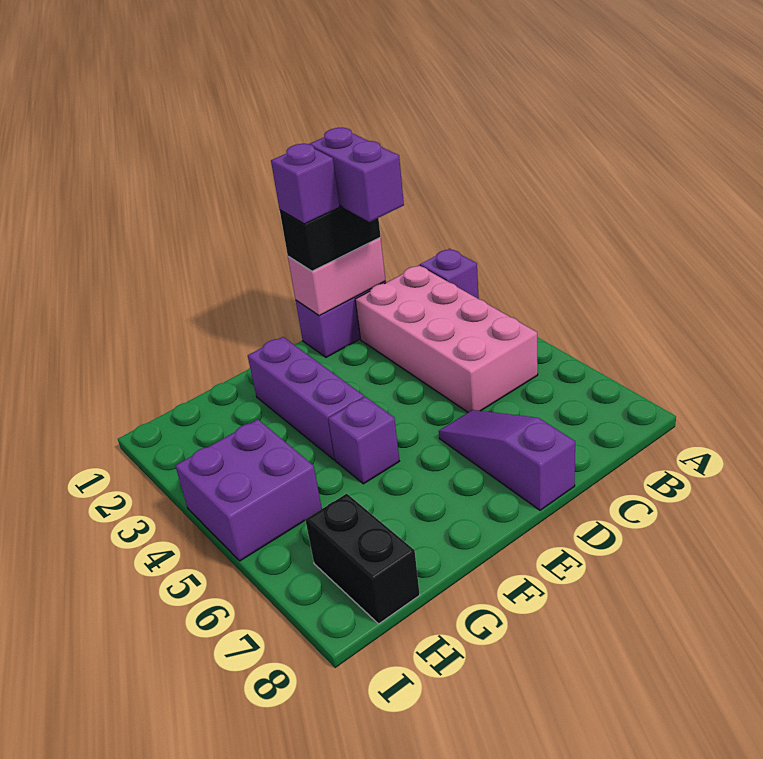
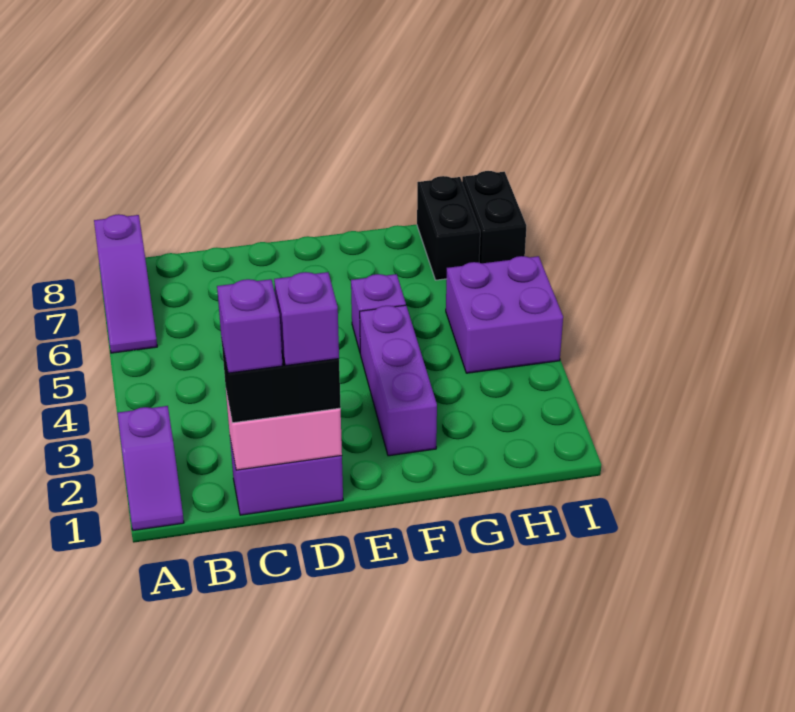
pink 2x4 brick [355,266,538,412] -> none
purple 1x2 brick [310,128,404,222] -> purple 1x1 brick [217,279,283,373]
purple 1x3 slope [439,410,575,510] -> purple 1x3 slope moved to [94,214,157,353]
none -> black 1x2 brick [462,171,526,263]

